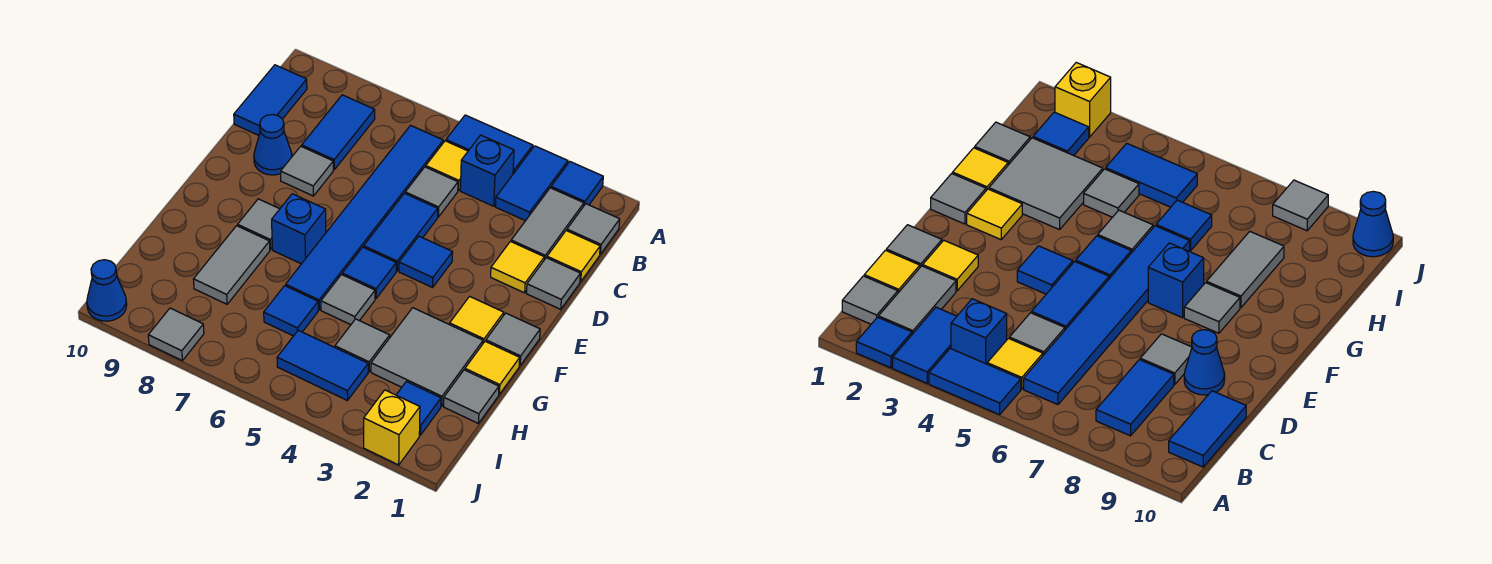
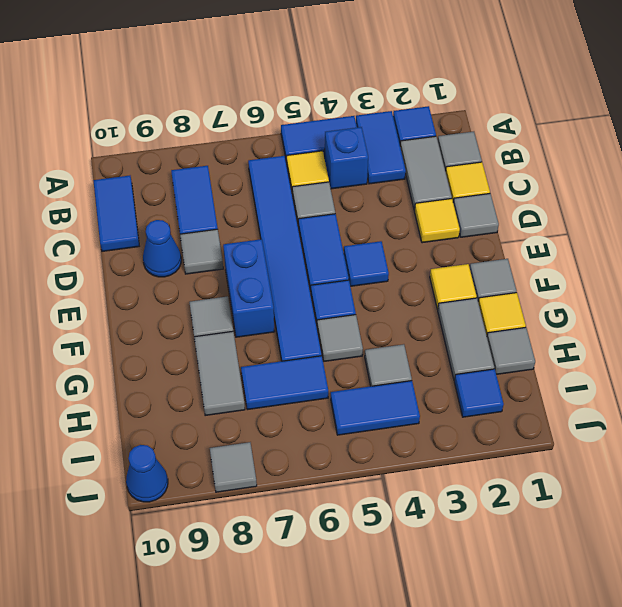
blue 1x1 brick [272,194,326,264] -> blue 1x2 brick [223,239,275,337]
grey 2x2 tile [371,308,483,406] -> grey 1x2 tile [438,298,494,380]
blue 1x1 tile [264,286,318,336] -> blue 1x2 tile [241,356,328,410]
yellow 1x1 brick [364,390,420,465] -> none

